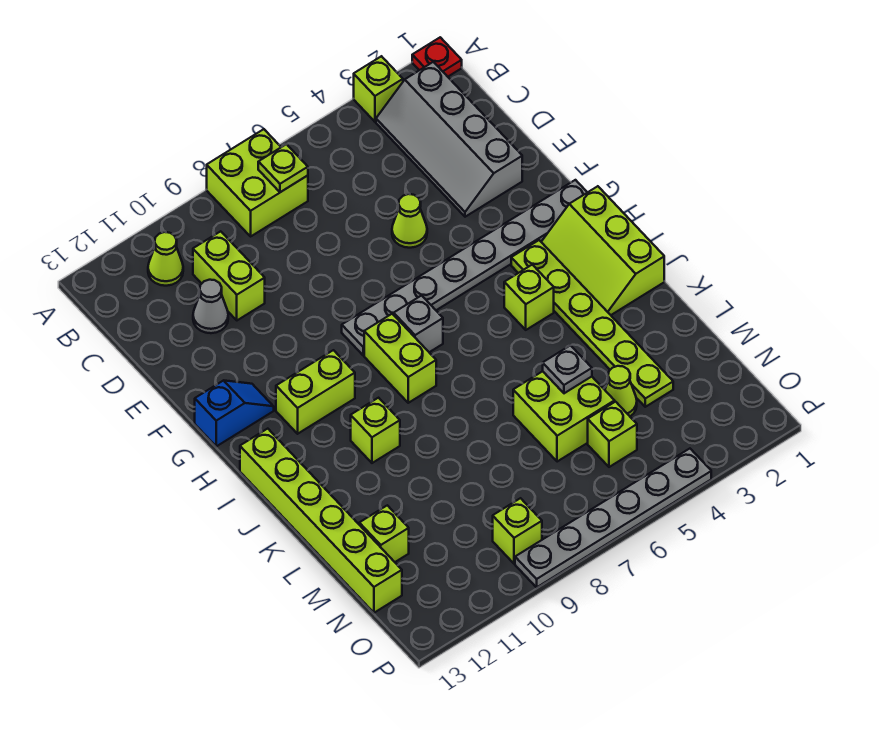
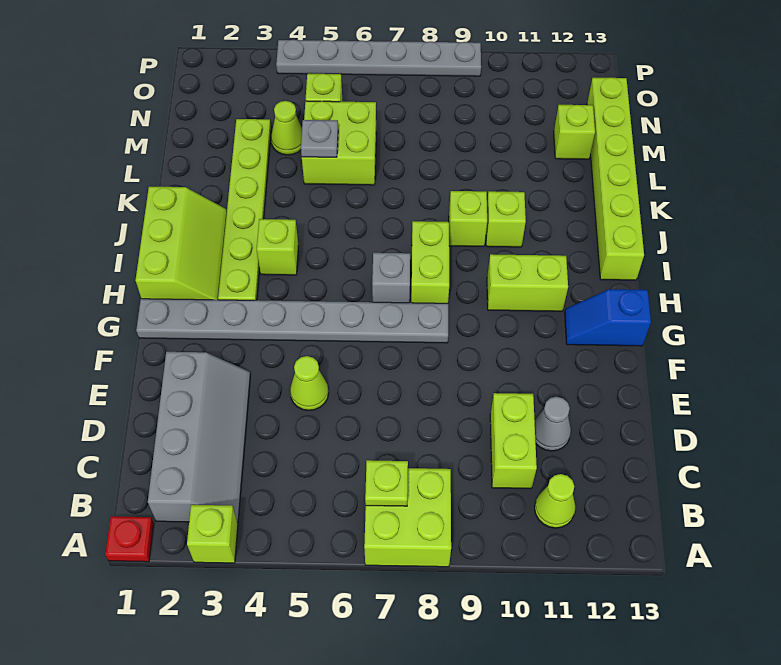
lime 1x1 brick [493,498,542,564] -> lime 1x1 brick moved to [449,191,487,246]

